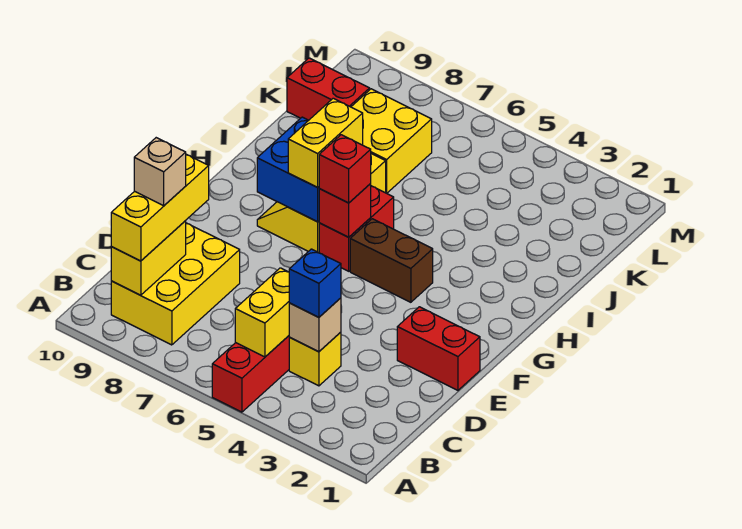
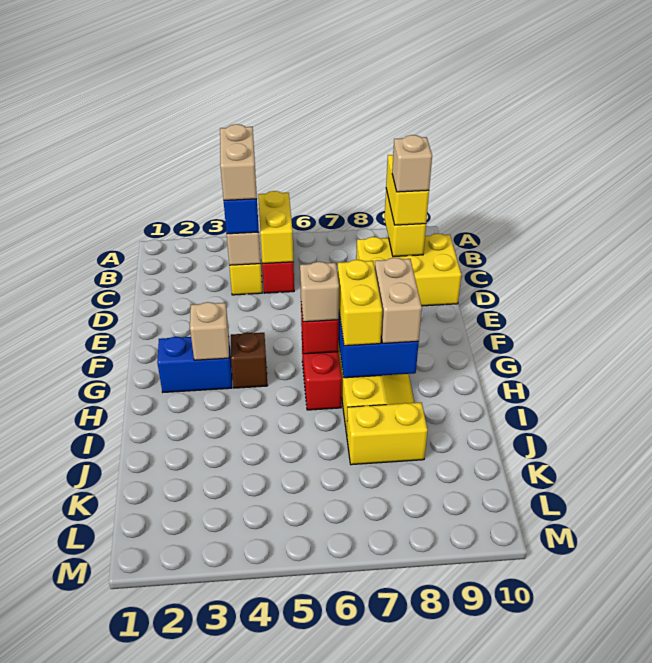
none -> tan 1x2 brick [220,124,257,200]
yellow 2x3 brick [111,223,240,345] -> yellow 2x3 brick turned to [356,233,461,306]
yellow 1x3 brick [111,154,209,261] -> yellow 1x2 brick [386,155,429,225]
red 1x2 brick [397,307,480,390] -> none
none -> blue 1x2 brick [157,337,232,392]
none -> tan 1x1 brick [190,302,229,360]
brown 1x2 brick [350,219,433,302] -> brown 1x1 brick [231,332,268,388]
red 1x1 brick [319,135,371,203] -> tan 1x1 brick [300,262,339,322]
none -> tan 1x2 brick [375,258,422,343]
yellow 2x2 brick [351,89,432,193] -> yellow 1x2 brick [347,402,428,465]
red 1x2 brick [287,58,370,120] -> none

